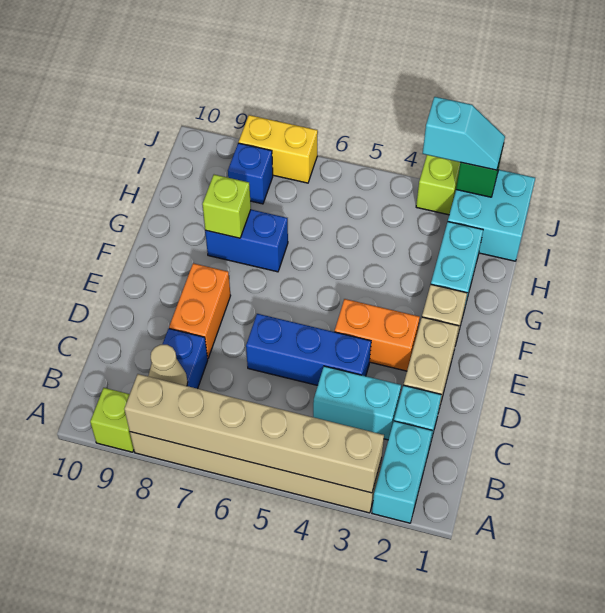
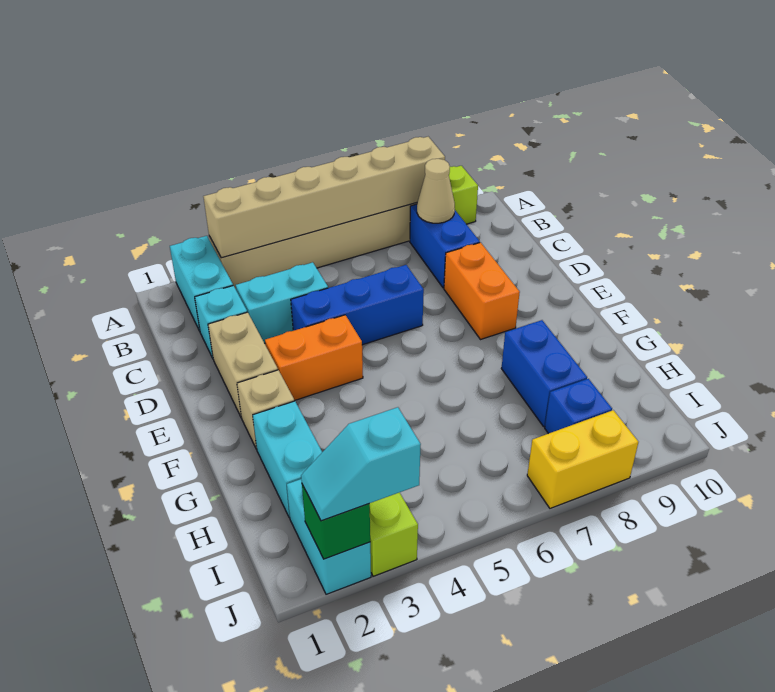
blue 1x2 brick [205,210,288,272] -> blue 1x2 brick turned to [501,320,587,427]
lime 1x1 brick [202,175,251,238] -> none
cyan 2x2 brick [448,170,535,261] -> cyan 1x2 brick [287,479,371,594]

